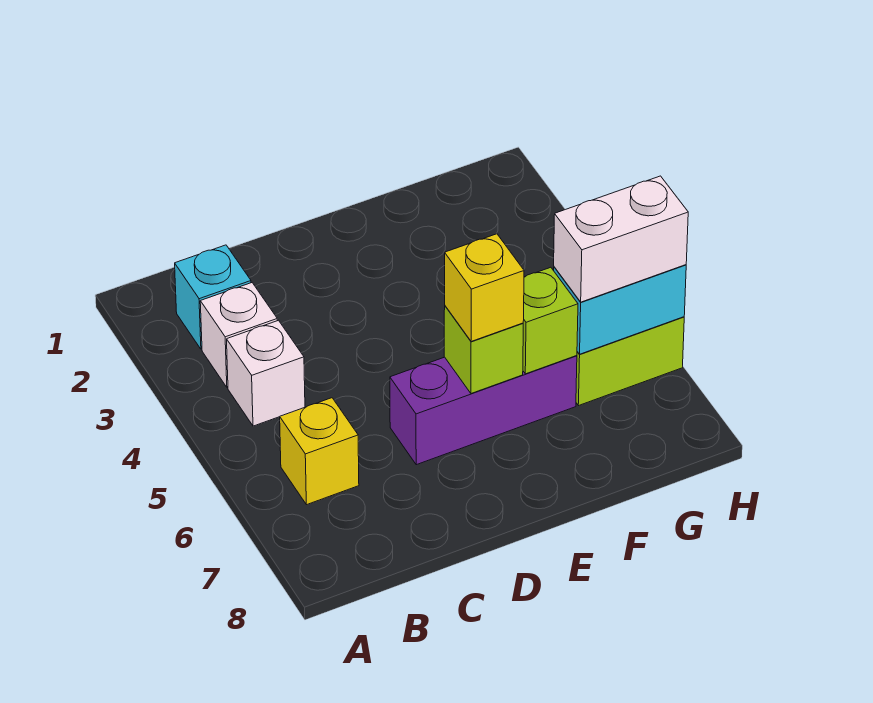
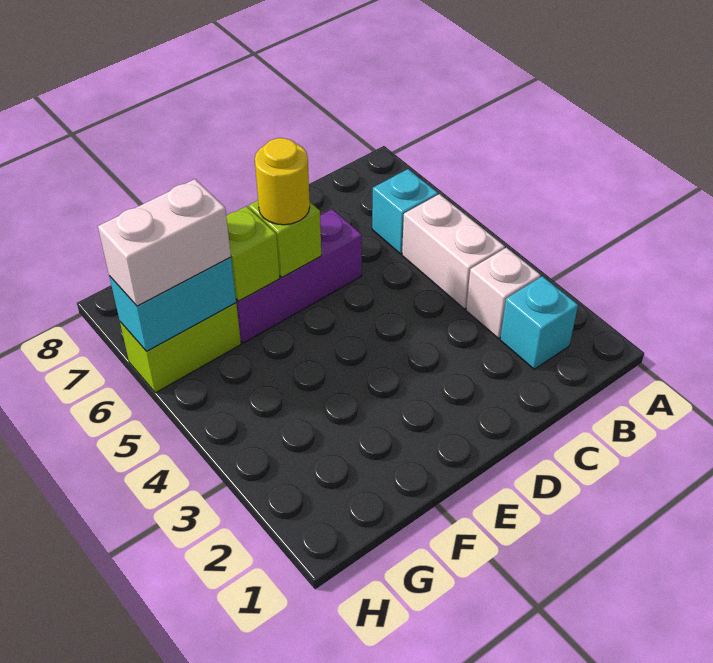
white 1x1 brick [227,320,305,426] -> white 1x2 brick [402,194,505,309]
yellow 1x1 brick [280,398,359,505] -> cyan 1x1 brick [372,169,438,254]
yellow 1x1 brick [445,234,524,342] -> yellow 1x1 round brick [255,138,310,225]

